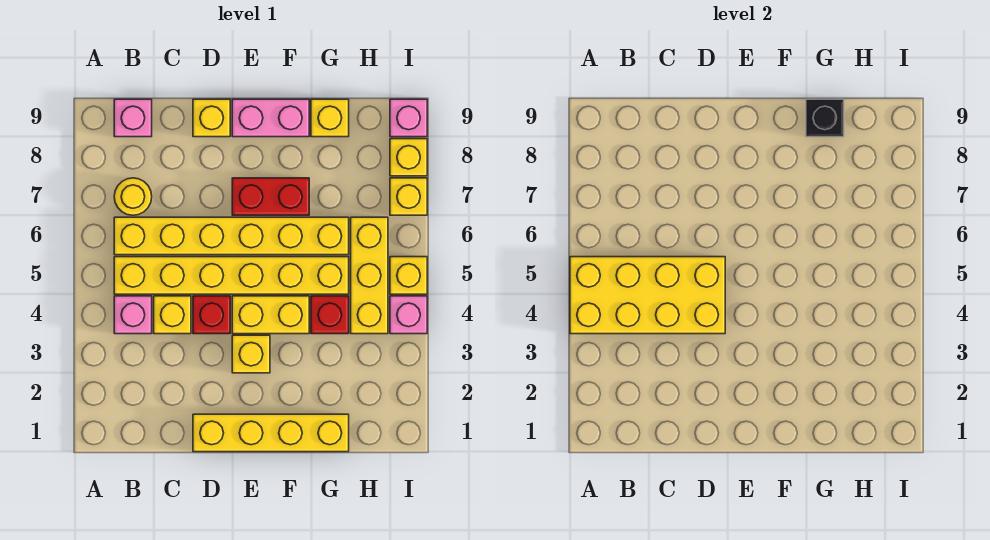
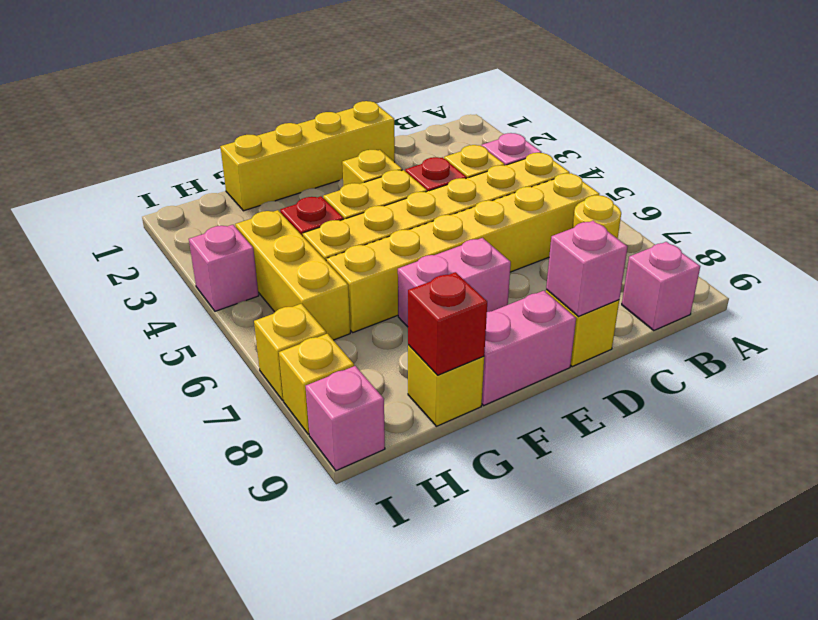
yellow 2x4 brick [570,257,725,334] -> none
none -> pink 1x1 brick [546,221,627,317]
red 1x2 brick [232,178,309,215] -> pink 1x2 brick [398,238,511,327]
black 1x1 brick [806,99,844,137] -> red 1x1 brick [408,272,487,375]
yellow 1x1 brick [390,257,427,294] -> none

